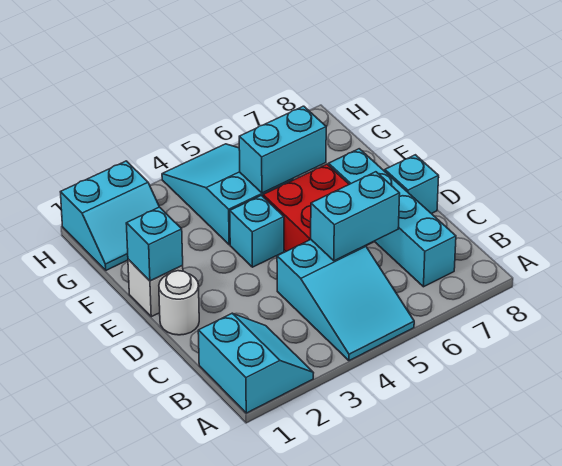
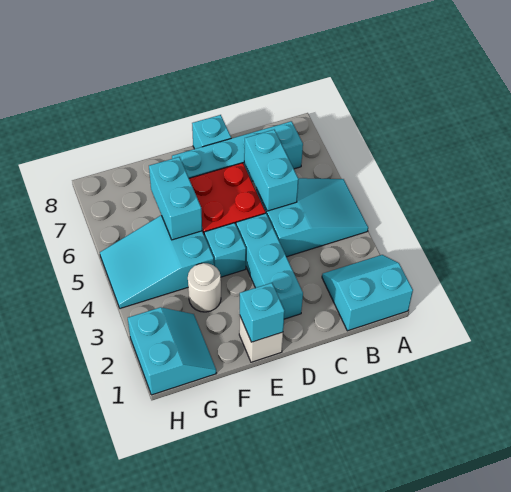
white 1x1 round brick [159,271,199,335] -> white 1x1 round brick moved to [188,263,221,312]
none -> cyan 1x3 brick [236,213,303,319]

